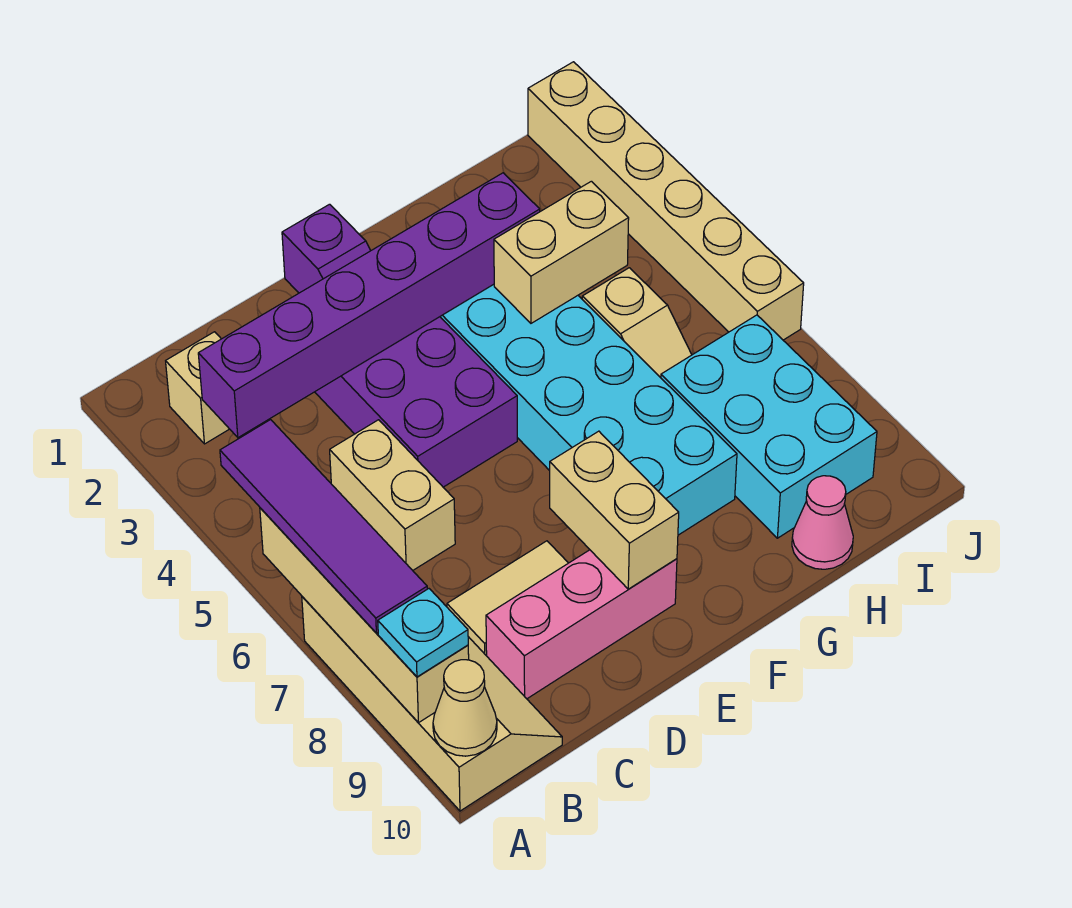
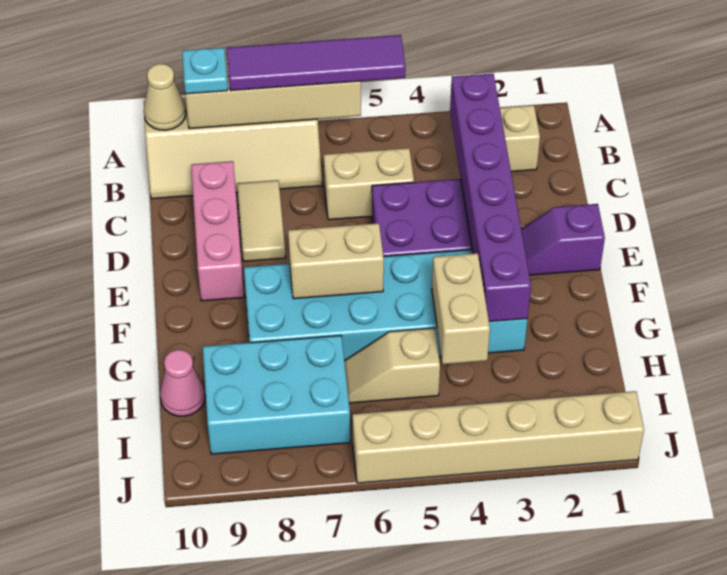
tan 1x2 brick [550,431,679,589] -> tan 1x2 brick moved to [288,223,384,299]

